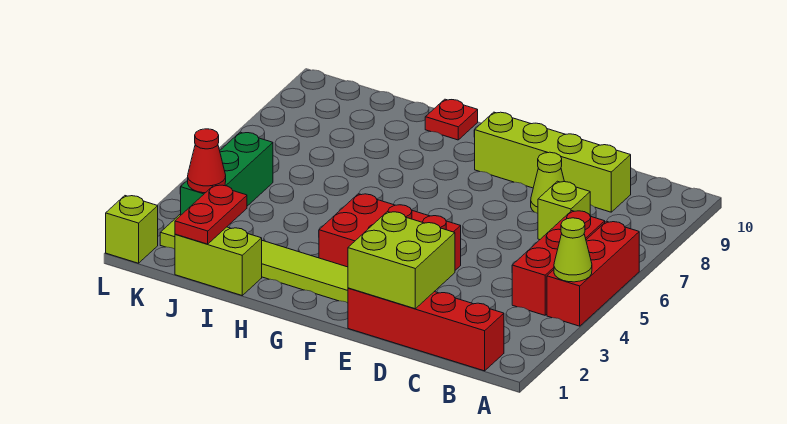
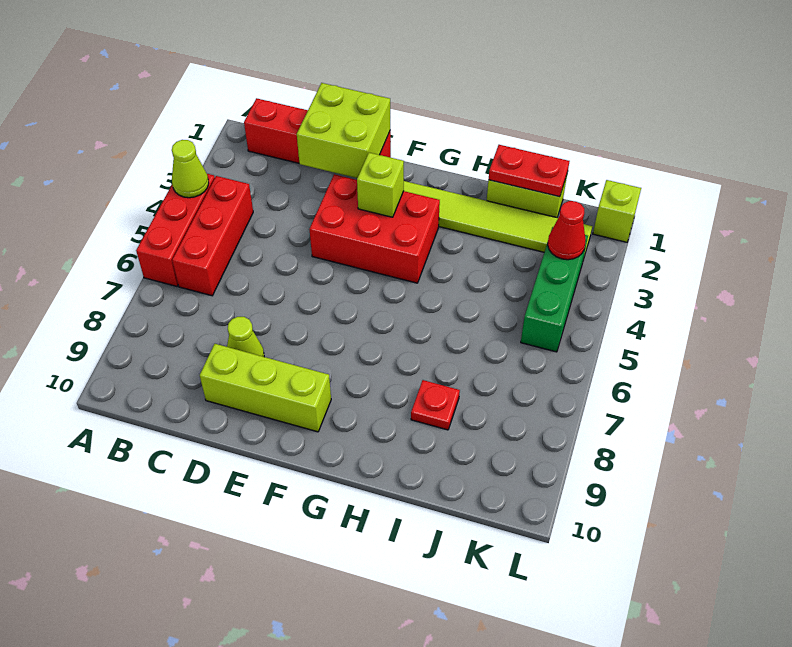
lime 1x1 brick [538,181,590,240] -> lime 1x1 brick moved to [357,153,404,217]
lime 1x4 brick [475,112,631,212] -> lime 1x3 brick [200,344,331,432]
red 1x1 plate [425,99,478,140] -> red 1x1 plate moved to [411,380,460,430]
red 1x2 plate [175,185,247,244] -> red 1x2 plate turned to [489,145,569,197]

